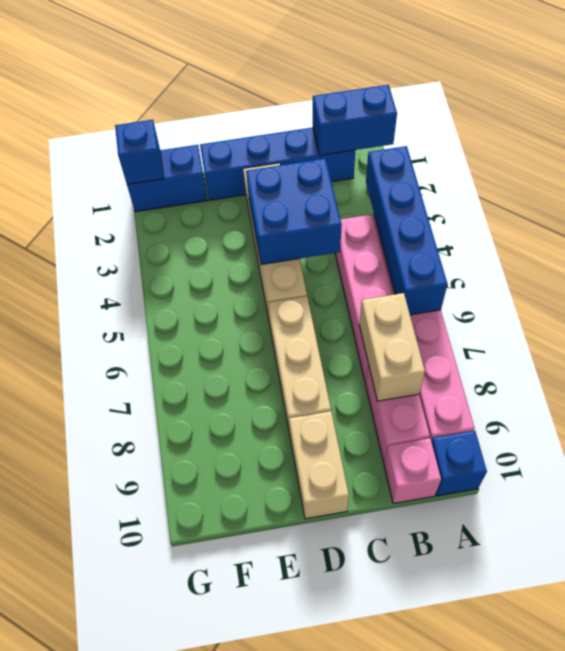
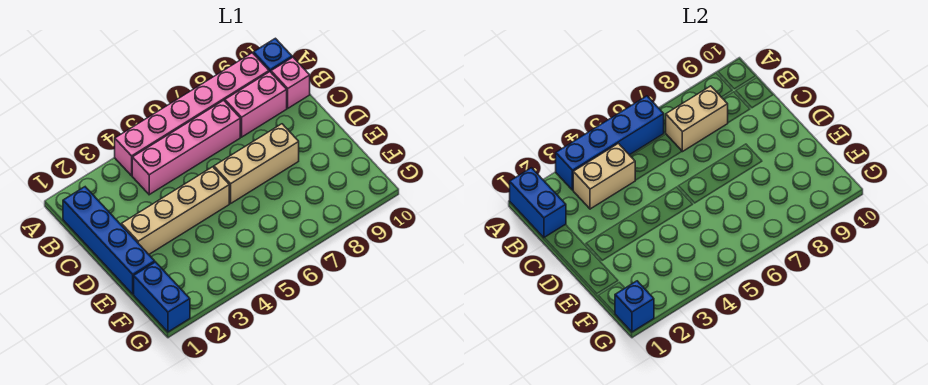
blue 2x2 brick [246,158,342,265] -> none
tan 1x2 brick [289,411,349,519] -> tan 1x2 brick moved to [573,143,635,209]

